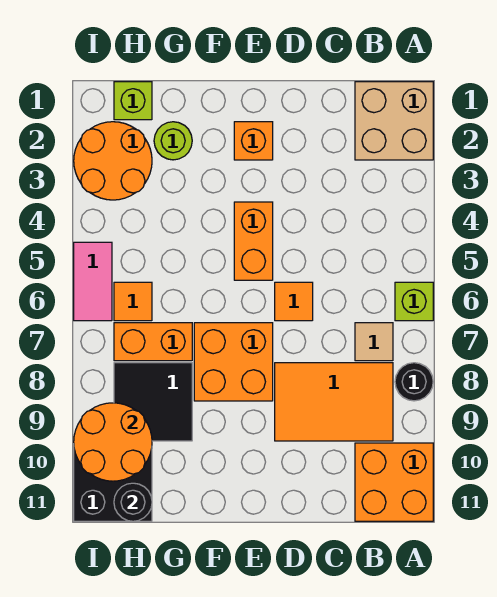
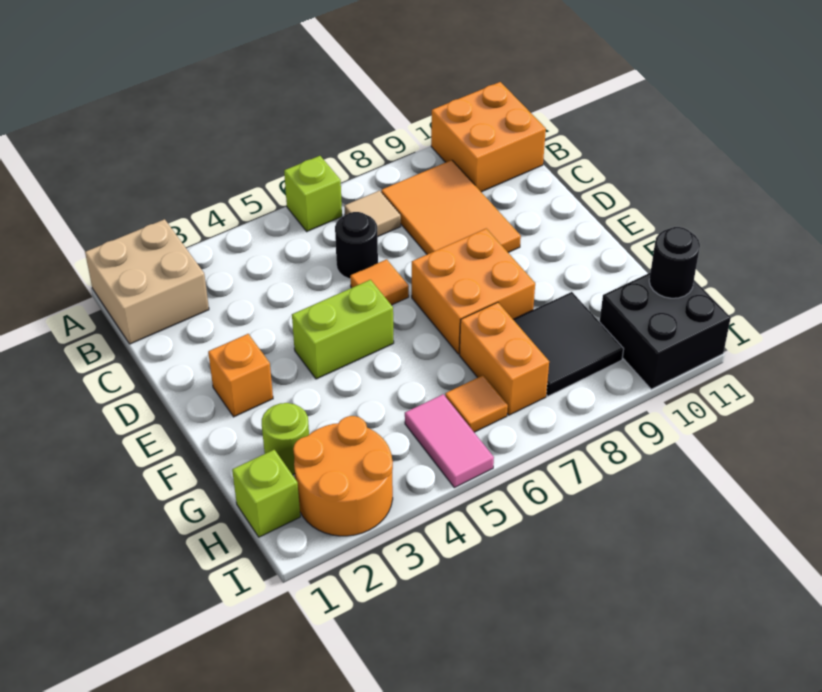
black 1x1 round brick [395,363,433,401] -> black 1x1 round brick moved to [335,212,378,279]
orange 1x2 brick [234,202,273,280] -> lime 1x2 brick [292,280,394,379]
orange 2x2 round brick [74,403,152,481] -> none
pink 1x2 tile [74,242,112,321] -> pink 1x2 tile turned to [405,394,494,488]

